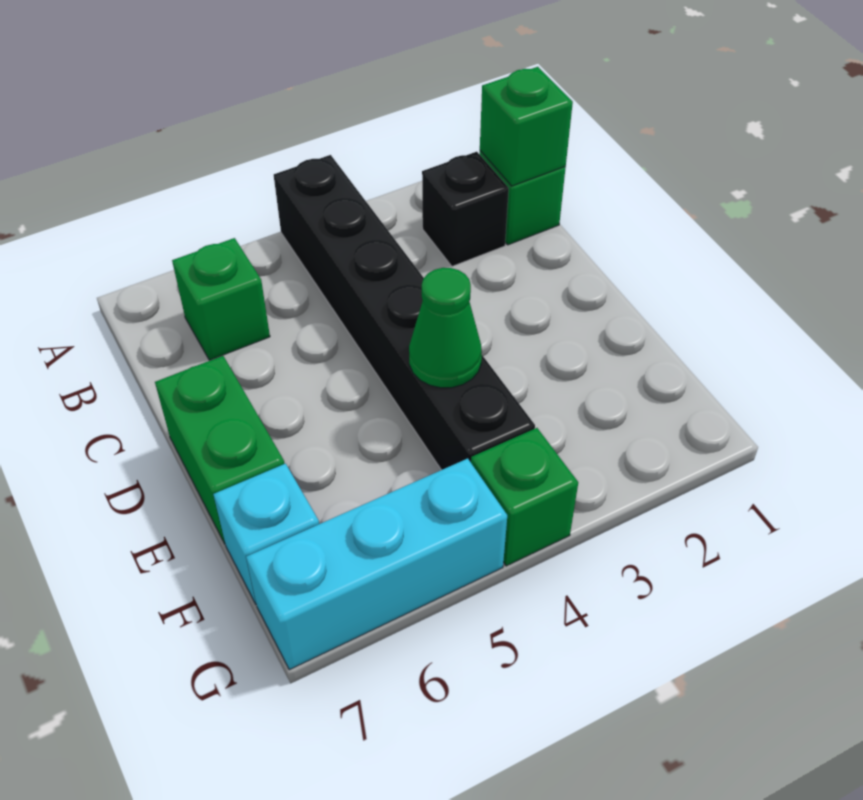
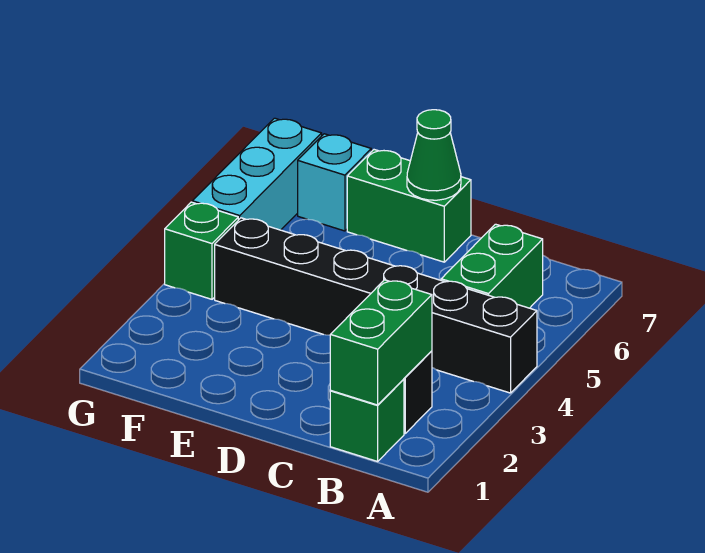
green 1x1 brick [480,67,573,186] -> green 1x2 brick [330,280,432,405]
green 1x1 brick [172,238,270,360] -> green 1x2 brick [441,224,543,308]
green 1x1 cone [409,268,482,388] -> green 1x1 cone moved to [407,110,461,200]

